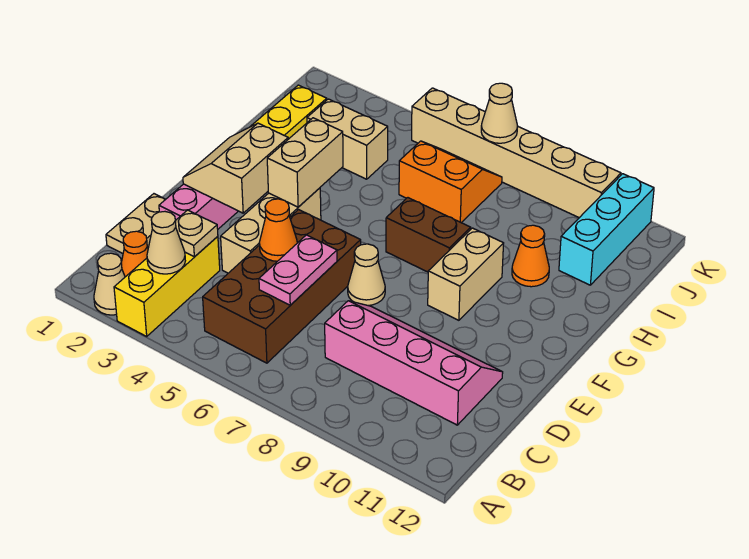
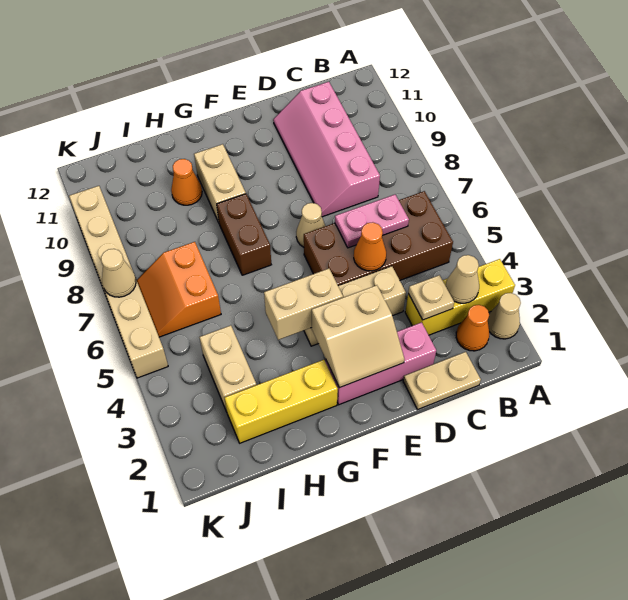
tan 1x2 brick [428,228,504,320] -> tan 1x2 brick turned to [194,144,246,223]
cyan 1x3 brick [559,174,654,285] -> none

